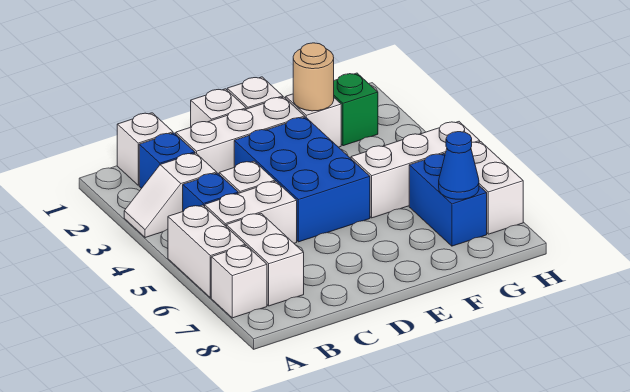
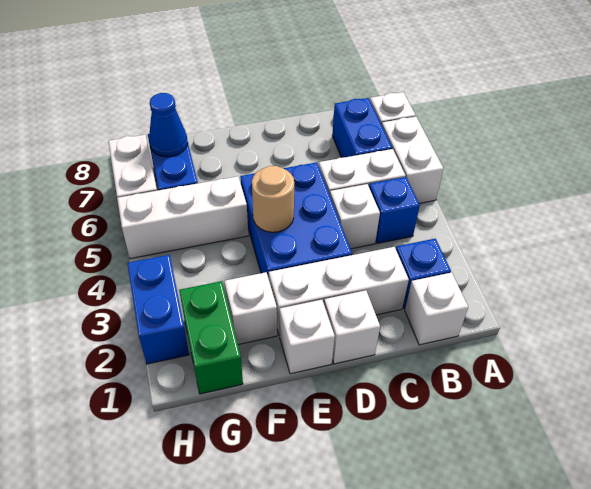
white 1x2 slope [124,153,217,238] -> none
white 1x2 brick [226,213,304,306] -> blue 1x2 brick [332,98,392,158]
tan 1x1 round brick [293,43,334,111] -> tan 1x1 round brick moved to [252,166,294,232]
green 1x1 brick [334,73,378,146] -> green 1x2 brick [179,281,243,394]
none -> blue 1x2 brick [127,255,189,364]

